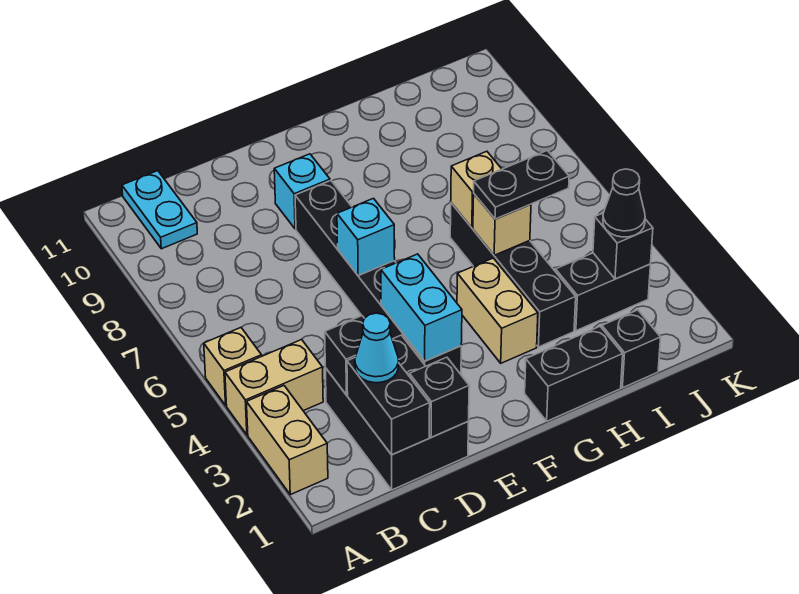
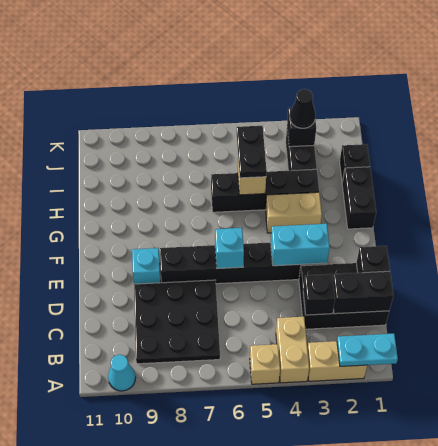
none -> black 3x3 plate [134,280,220,364]
cyan 1x2 plate [122,171,197,249] -> cyan 1x2 plate moved to [337,334,398,366]
cyan 1x1 cone [355,313,398,383] -> cyan 1x1 cone moved to [108,355,136,391]
tan 1x1 brick [451,151,501,228] -> none

